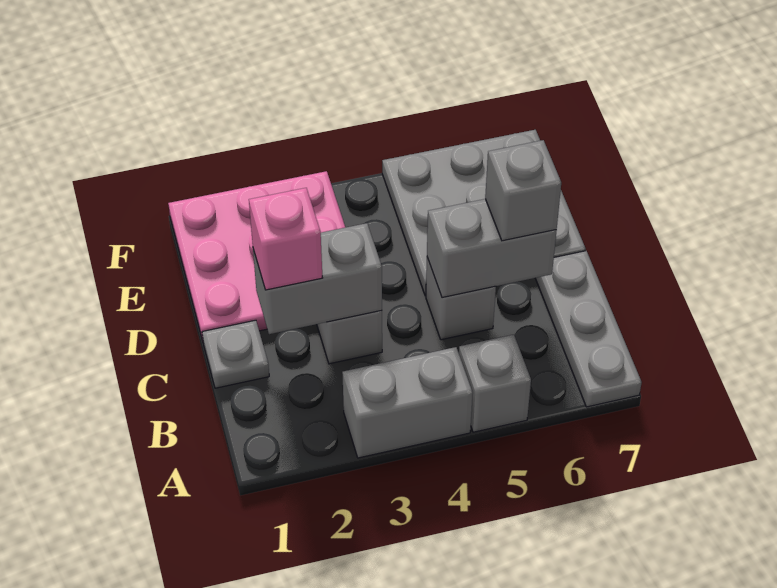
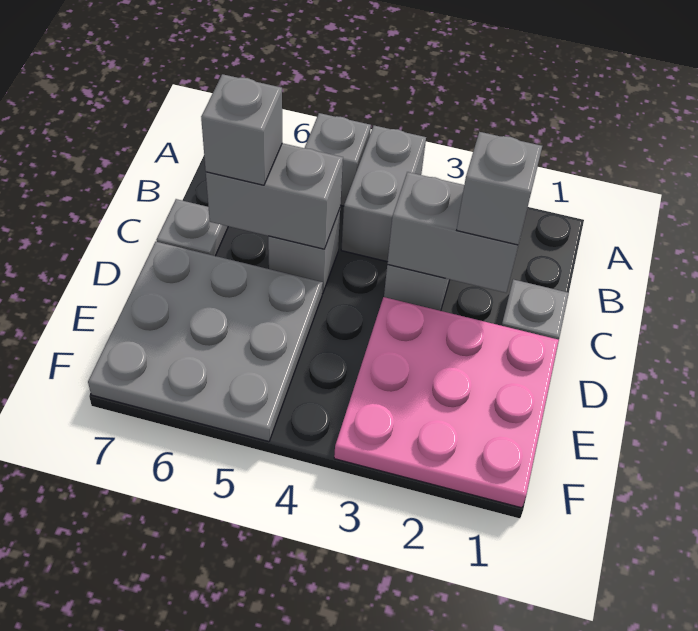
grey 1x2 brick [342,347,473,458] -> grey 1x2 brick turned to [341,125,426,262]
grey 1x3 plate [535,251,642,407] -> grey 1x1 plate [156,199,228,256]
pink 1x1 brick [249,188,322,290] -> grey 1x1 brick [457,132,542,245]

